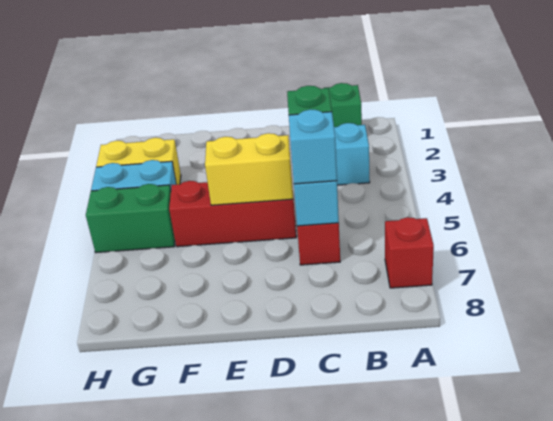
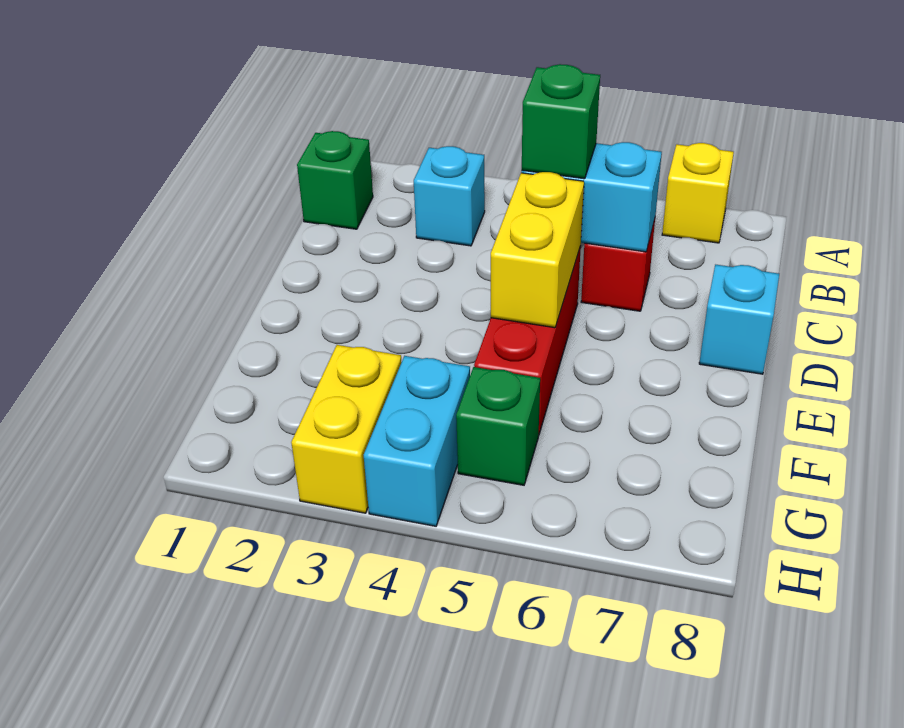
red 1x1 brick [385,217,434,288] -> yellow 1x1 brick [662,143,734,243]
cyan 1x1 brick [289,109,337,184] -> cyan 1x1 brick moved to [699,265,779,374]
green 1x2 brick [86,184,175,253] -> green 1x1 brick [456,367,540,485]

